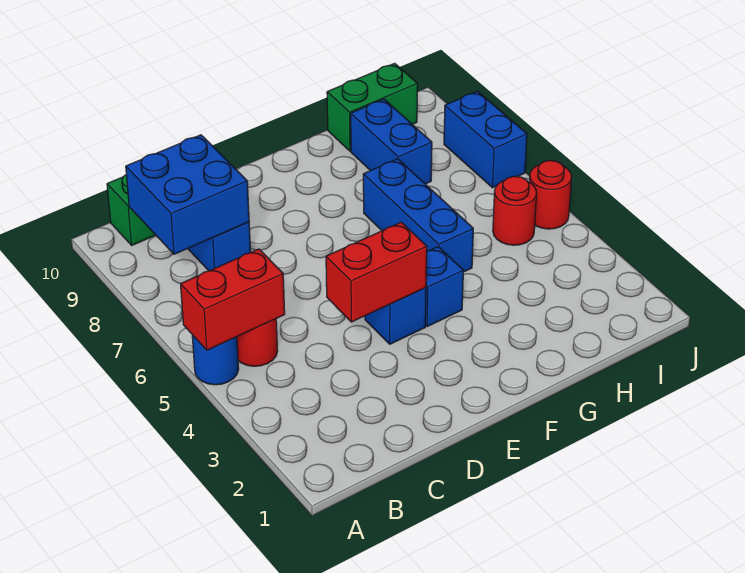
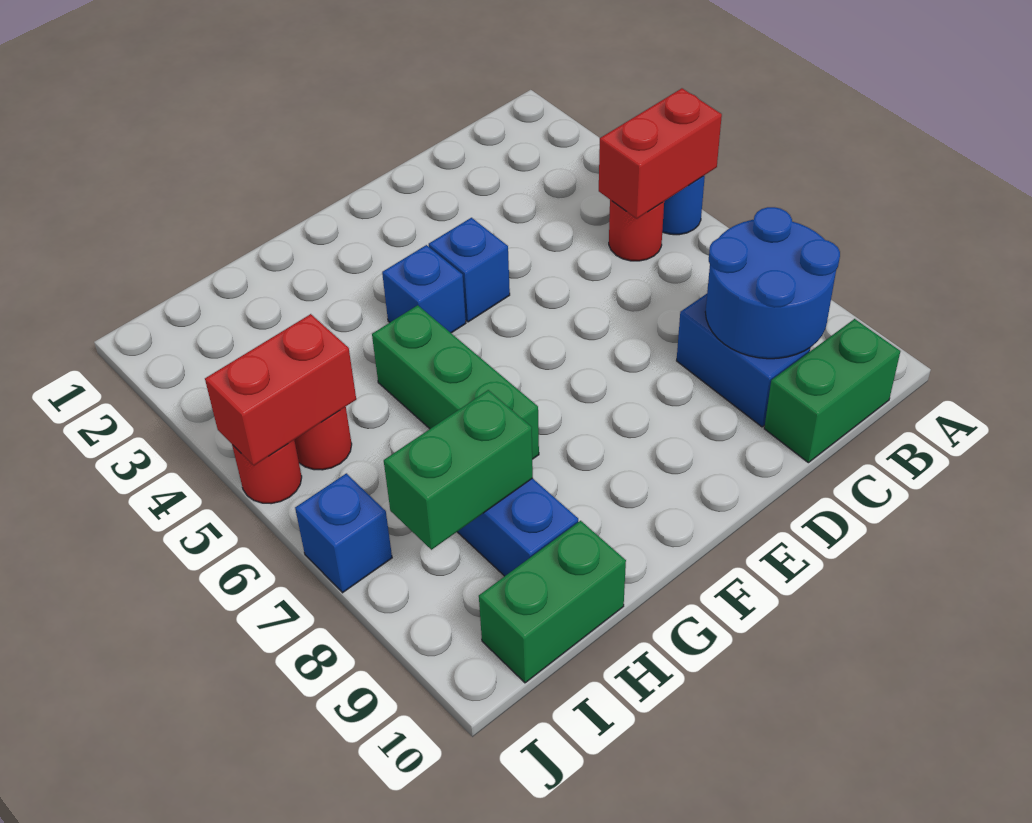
blue 2x2 brick [126,135,249,254] -> blue 2x2 round brick [705,207,840,359]
red 1x2 brick [326,222,427,322] -> red 1x2 brick moved to [205,314,356,465]
blue 1x3 brick [363,159,473,272] -> green 1x3 brick [372,305,539,459]
none -> green 1x2 brick [384,390,533,550]
blue 1x2 brick [444,91,527,188] -> blue 1x1 brick [295,473,392,593]

